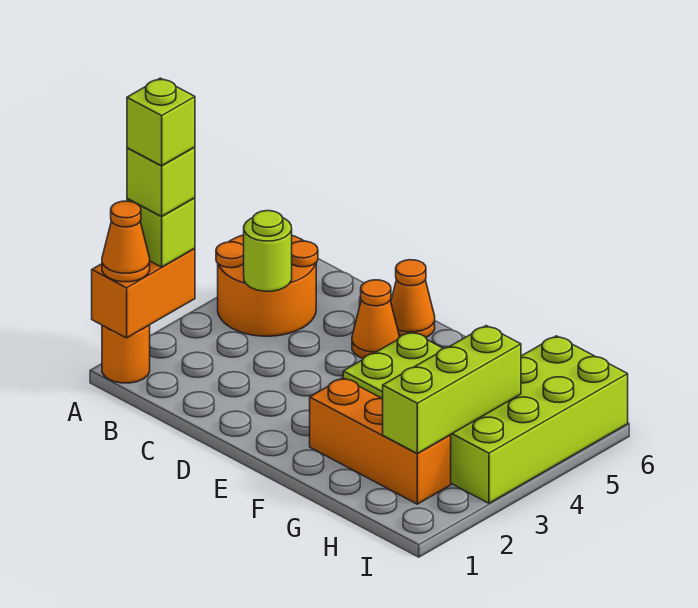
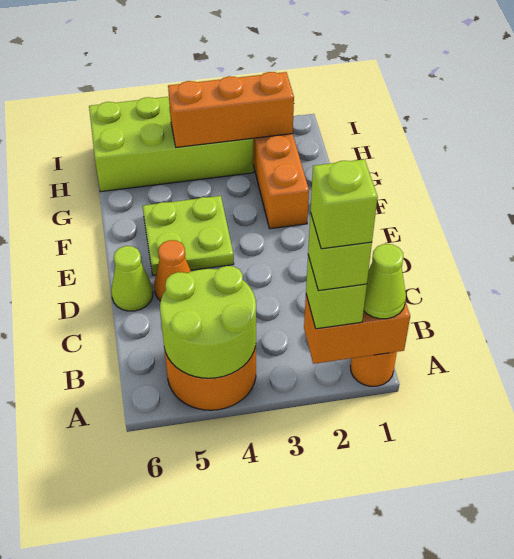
orange 1x1 cone [102,201,150,282] -> lime 1x1 cone [364,244,406,319]
lime 1x1 round brick [244,211,292,291] -> lime 2x2 round brick [160,266,256,378]
orange 1x1 cone [391,260,435,337] -> lime 1x1 cone [111,246,153,311]
lime 1x3 brick [383,326,521,453] -> orange 1x3 brick [168,72,294,147]

